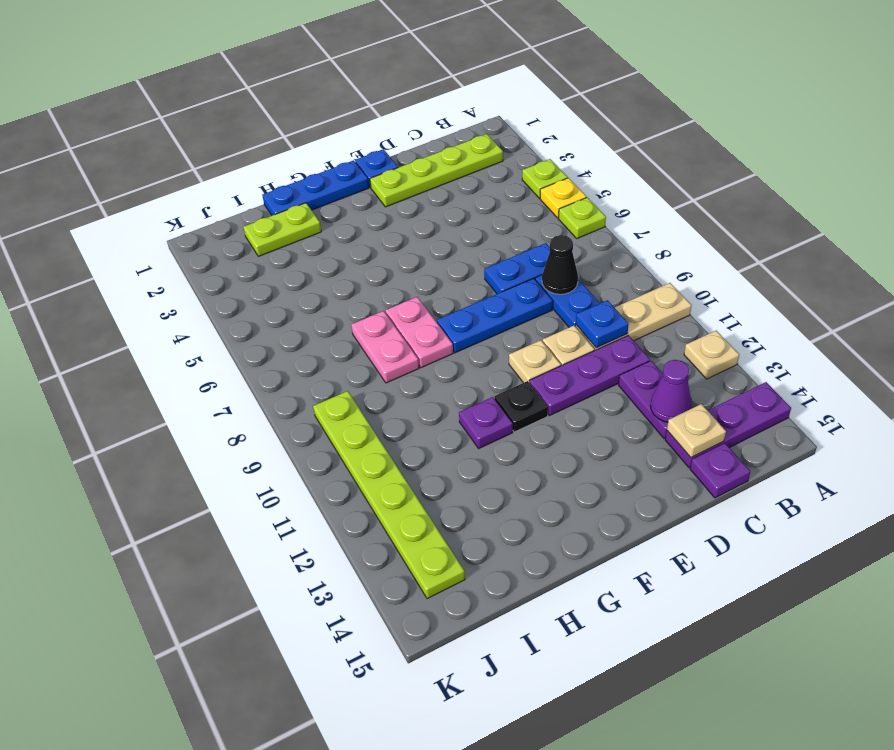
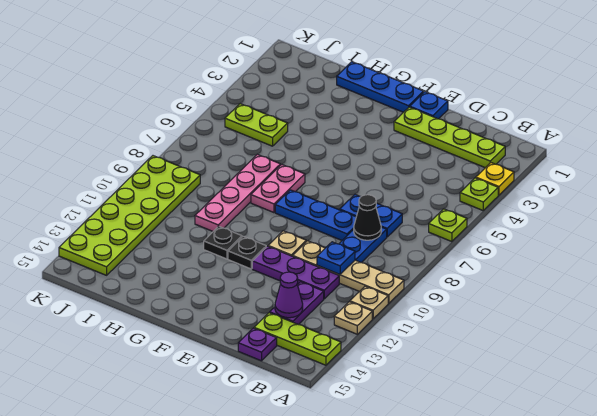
yellow 1x1 plate [540,178,586,218] -> yellow 1x1 plate moved to [476,163,514,195]
purple 1x3 plate [665,382,791,468] -> lime 1x3 plate [254,313,341,365]
tan 1x1 plate [667,404,726,457] -> tan 1x1 plate moved to [350,286,388,319]
purple 1x1 plate [459,397,513,448] -> black 1x1 plate [204,226,242,259]
lime 1x2 plate [243,203,321,256] -> lime 1x2 plate moved to [225,104,288,146]
pink 1x2 plate [351,311,419,383] -> pink 1x4 plate [195,154,280,231]
lime 1x6 plate [313,391,465,599] -> lime 2x6 plate [59,156,200,275]

